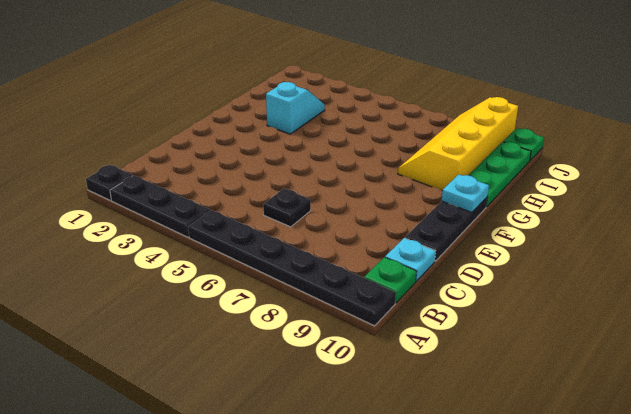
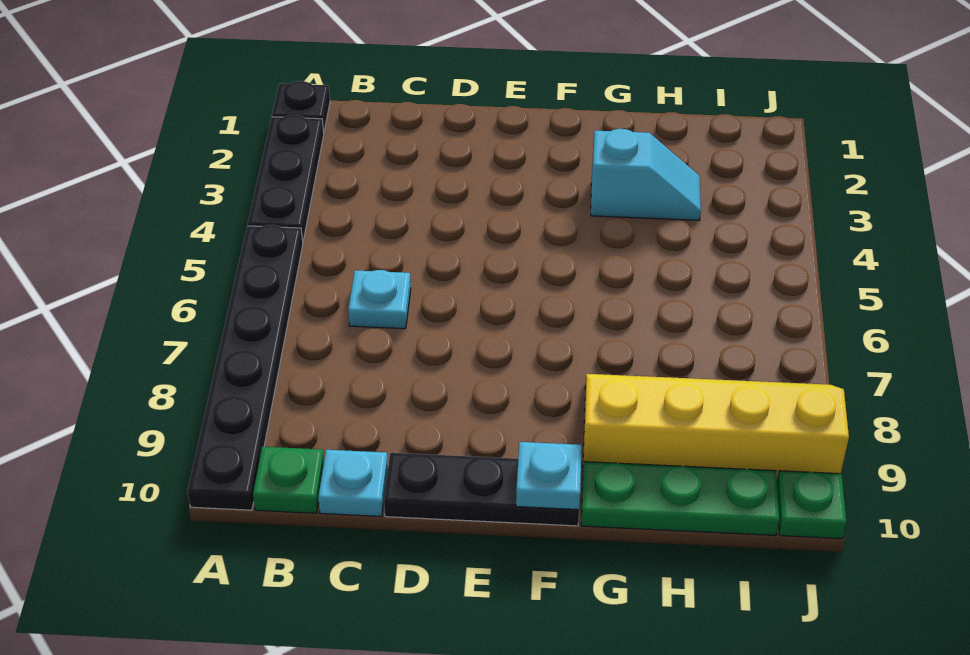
black 1x1 plate [263,189,311,227] -> cyan 1x1 plate [348,270,411,329]

